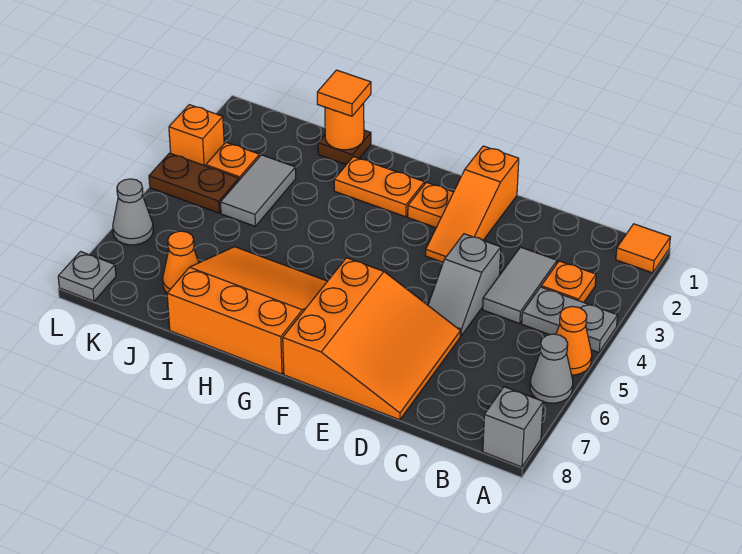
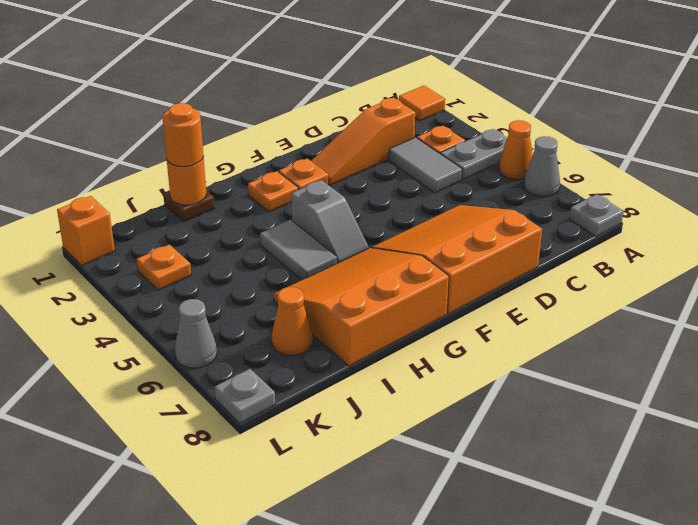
grey 1x1 brick [483,387,543,467] -> grey 1x1 plate [570,194,624,236]
grey 1x2 slope [428,234,501,336] -> grey 1x2 slope moved to [291,180,369,263]
orange 3x3 slope [283,258,460,420] -> orange 3x3 slope turned to [371,205,542,314]
orange 1x3 slope [426,146,519,262] -> orange 1x3 slope turned to [311,98,415,185]
orange 1x2 plate [334,157,424,217] -> orange 1x1 plate [248,171,298,212]
orange 1x1 tile [317,70,371,116] -> orange 1x1 round brick [162,103,204,167]
grey 1x2 tile [220,155,296,226] -> grey 1x2 tile moved to [260,220,337,280]
brown 1x2 plate [149,153,239,213] -> none
orange 1x1 brick [169,105,224,166] -> orange 1x1 brick moved to [57,196,115,266]

